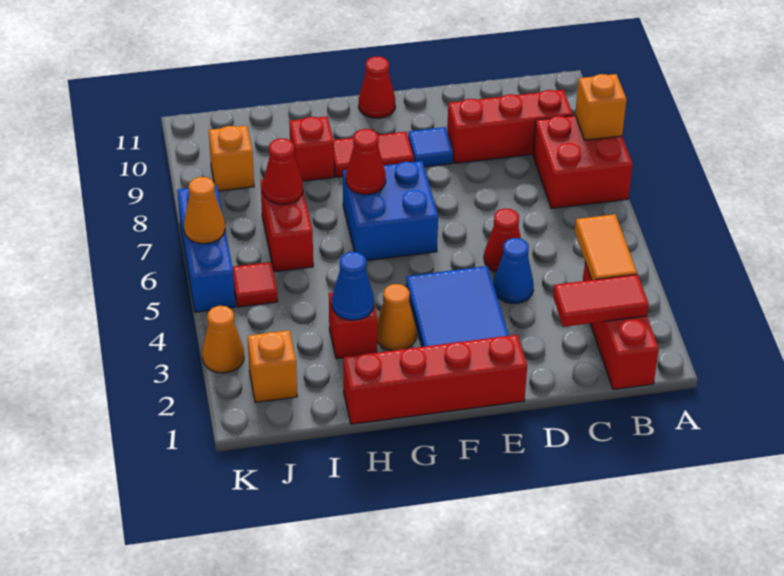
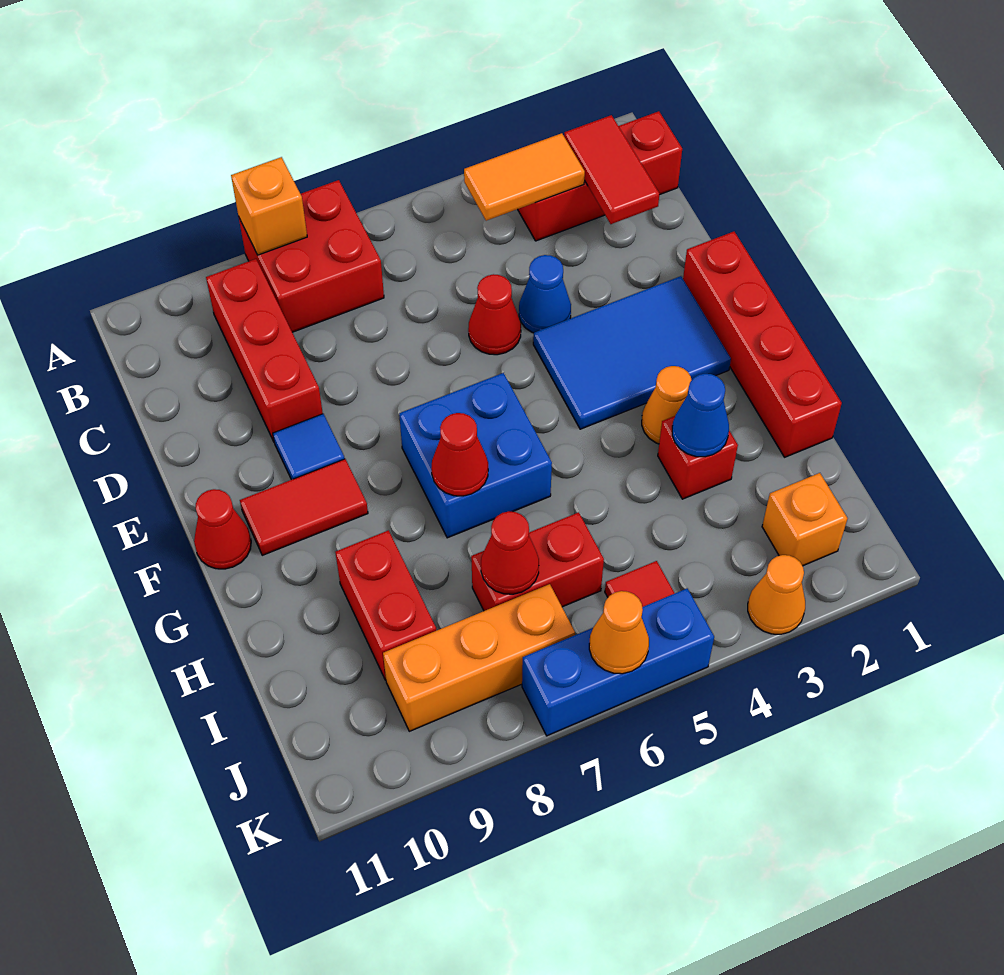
red 1x2 tile [334,132,414,177] -> red 1x2 tile turned to [240,459,368,555]
red 1x1 brick [289,116,334,181] -> red 1x2 brick [335,530,436,680]
orange 1x1 brick [209,126,254,191] -> orange 1x3 brick [383,584,575,731]

